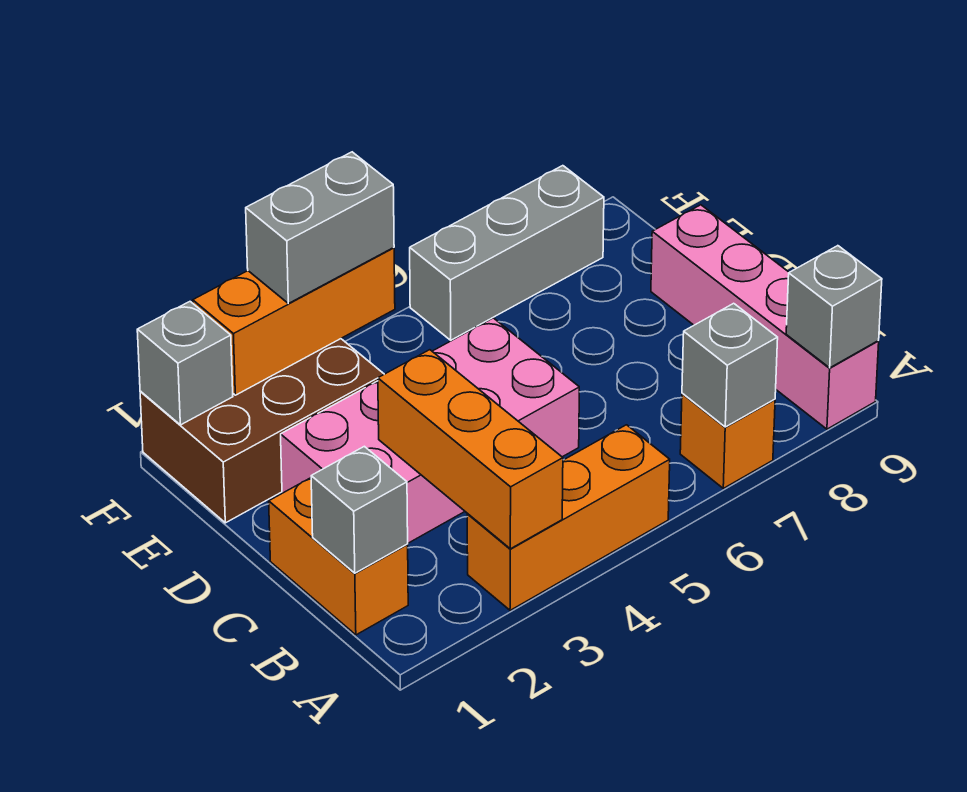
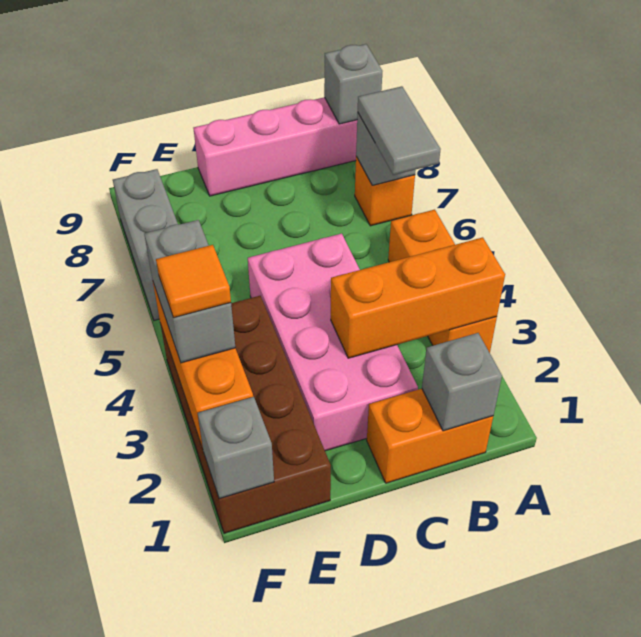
none -> grey 1x2 tile [358,86,441,175]
brown 2x3 brick [140,339,384,523] -> brown 2x4 brick [161,296,331,533]
none -> orange 1x1 tile [156,245,231,318]

